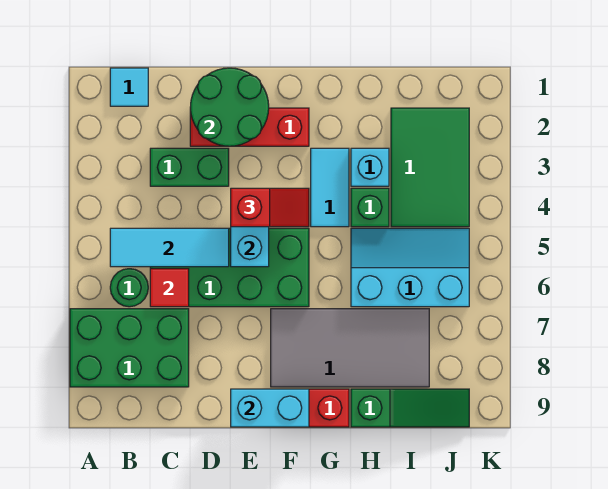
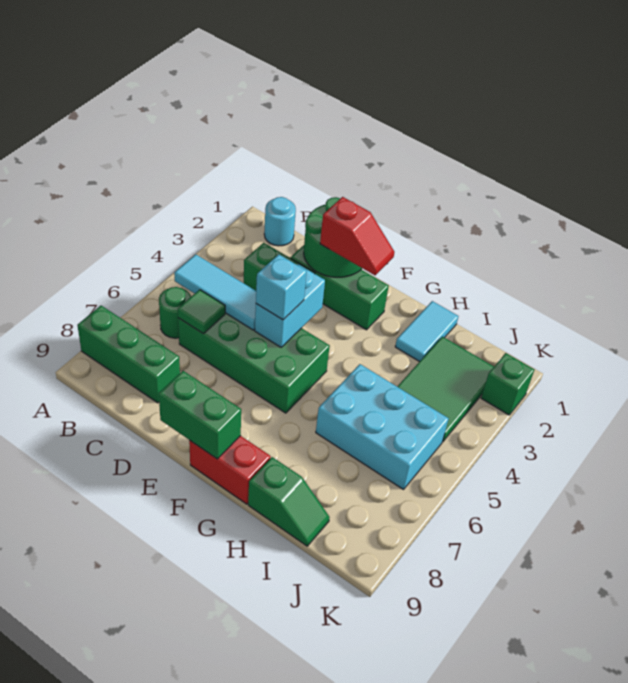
green 2x3 brick [70,309,189,387] -> green 1x3 brick [77,306,180,403]
cyan 1x1 tile [110,68,148,106] -> cyan 1x1 round brick [264,197,296,246]
red 1x1 tile [150,269,189,307] -> green 1x1 tile [178,290,225,334]
red 1x3 brick [190,108,309,146] -> green 1x3 brick [291,245,389,330]
red 1x2 slope [231,188,309,227] -> red 1x2 slope moved to [320,197,394,275]
cyan 1x2 brick [231,389,309,427] -> green 1x2 brick [159,371,241,459]
grey 2x4 tile [271,309,429,387] -> none
cyan 1x2 tile [311,148,349,227] -> cyan 1x2 tile moved to [395,301,458,362]
cyan 1x1 brick [351,148,389,186] -> cyan 1x1 brick moved to [256,254,307,320]
green 1x1 brick [351,188,389,227] -> green 1x1 brick moved to [481,353,534,415]
cyan 2x3 slope [351,228,469,307] -> cyan 2x3 brick [316,364,449,490]
green 1x3 slope [351,389,469,427] -> green 1x2 slope [248,457,330,546]

